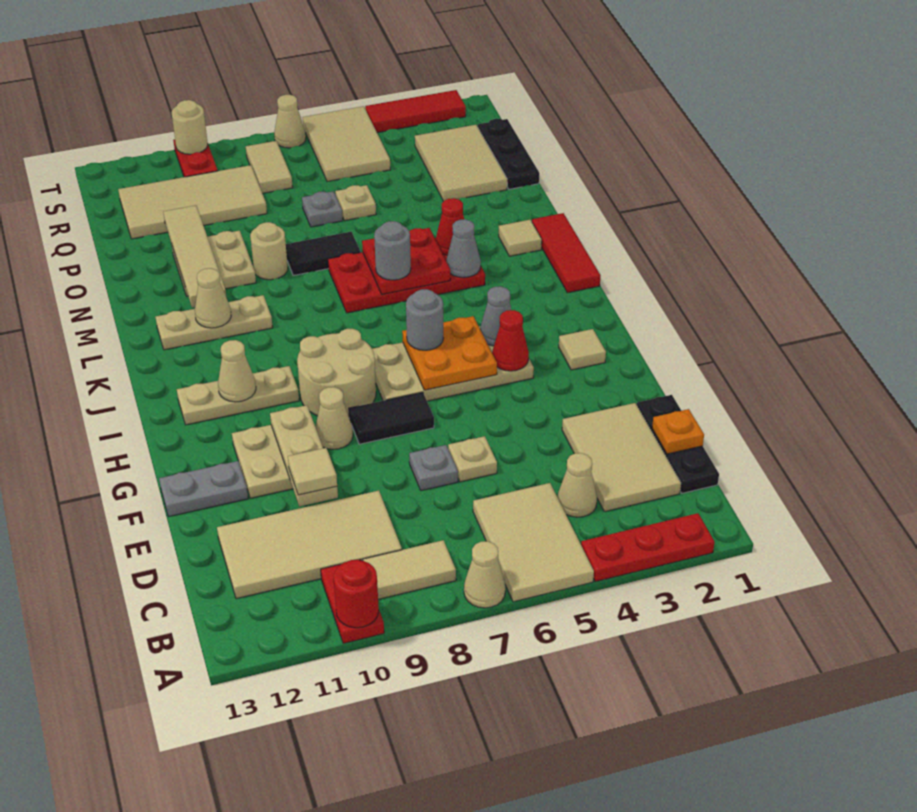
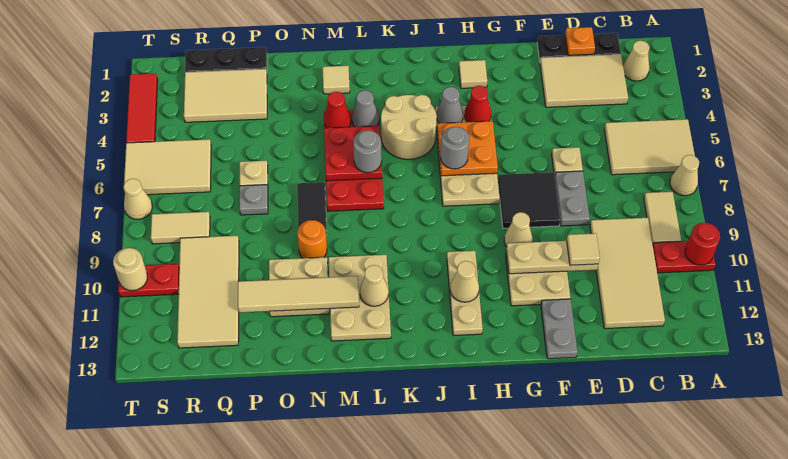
red 1x3 plate [581,513,715,582] -> none
tan 1x1 cone [558,453,597,517] -> tan 1x1 cone moved to [623,41,649,81]
grey 1x1 plate [409,445,458,491] -> grey 1x2 plate [555,171,590,226]
black 1x2 tile [349,392,434,444] -> black 2x2 tile [498,172,560,228]
tan 2x2 round brick [297,329,376,416] -> tan 2x2 round brick moved to [381,95,437,159]
red 1x3 tile [532,213,601,293] -> none
tan 1x3 plate [156,295,273,350] -> tan 2x3 plate [329,255,391,341]
tan 1x1 round brick [250,222,288,280] -> orange 1x1 round brick [297,220,327,258]

